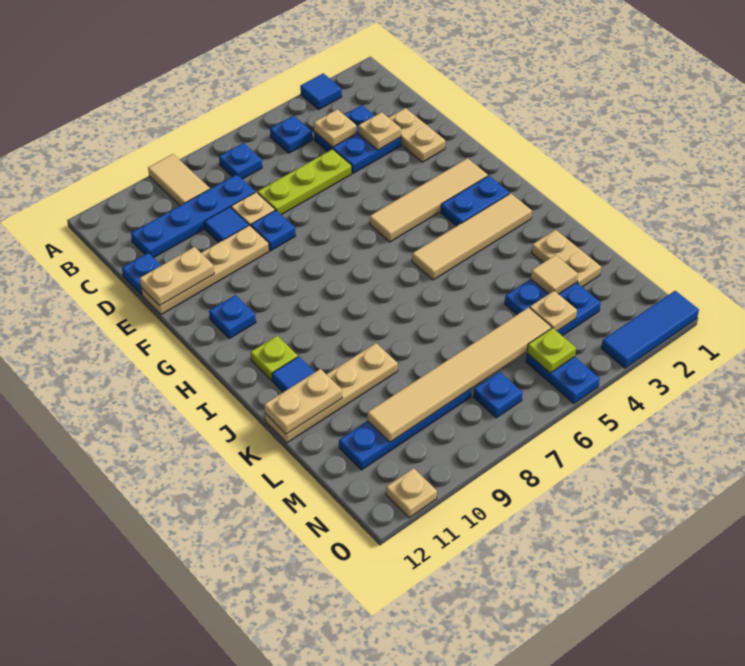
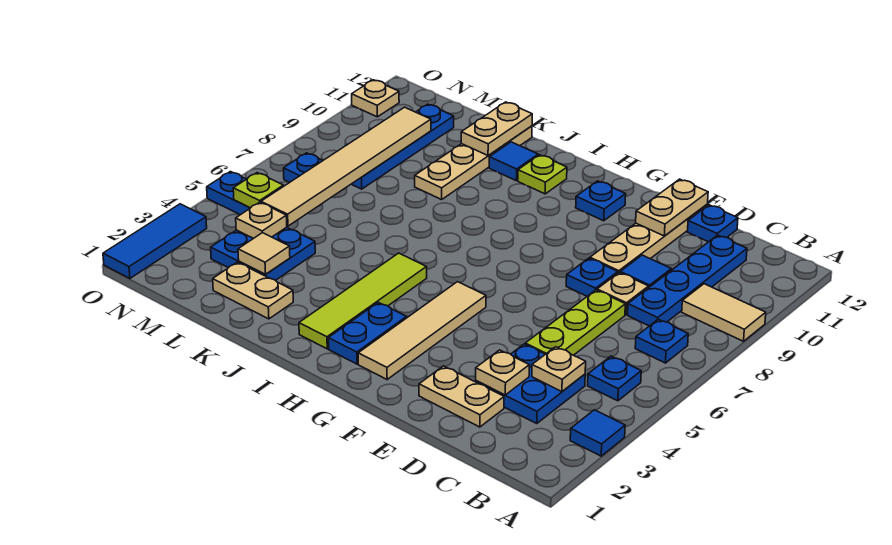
tan 1x4 tile [412,193,532,280] -> lime 1x4 tile [299,253,427,349]

